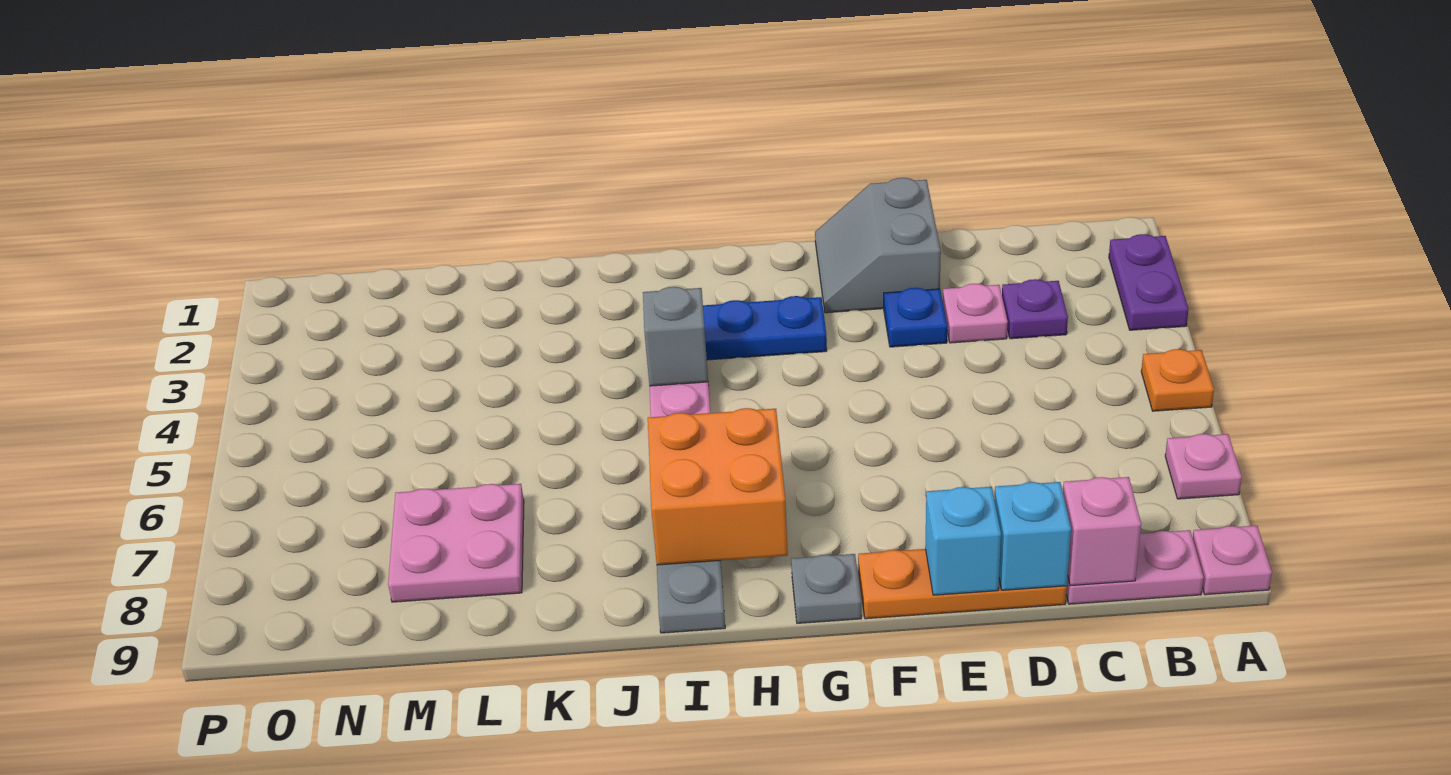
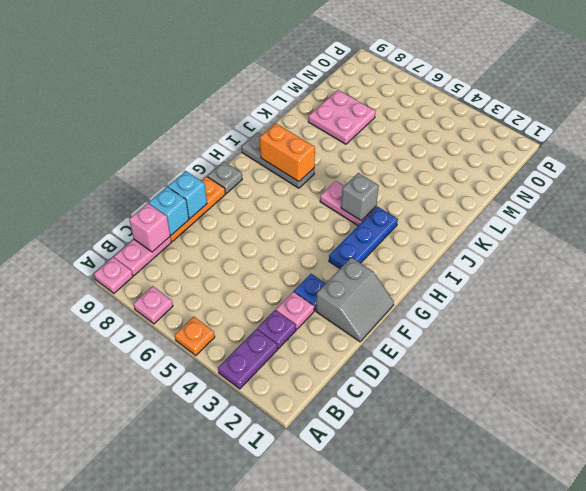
purple 1x2 plate [1109,234,1188,330] -> purple 1x2 plate turned to [218,329,278,389]
grey 2x2 slope [815,178,941,313] -> grey 2x2 slope turned to [316,257,394,342]
orange 2x2 brick [648,408,788,565] -> orange 1x2 brick [260,123,315,182]

